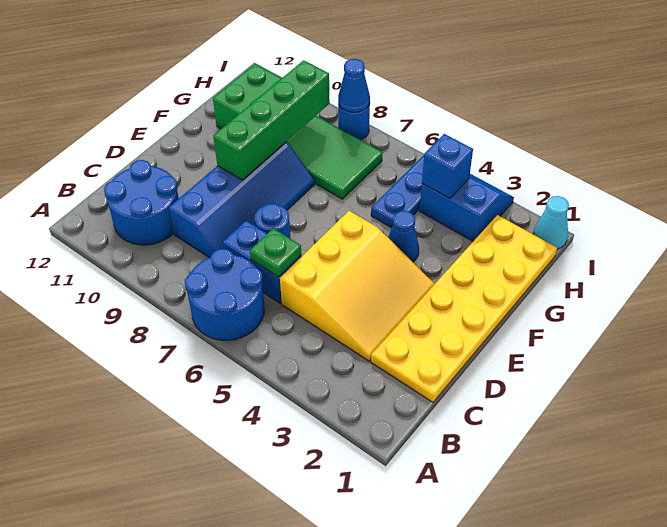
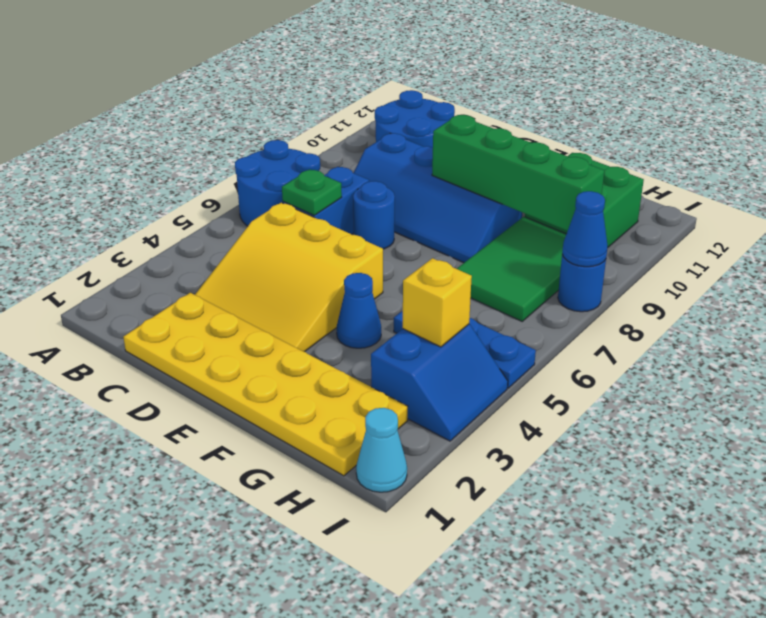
blue 1x1 brick [422,134,473,199] -> yellow 1x1 brick [403,258,472,347]

